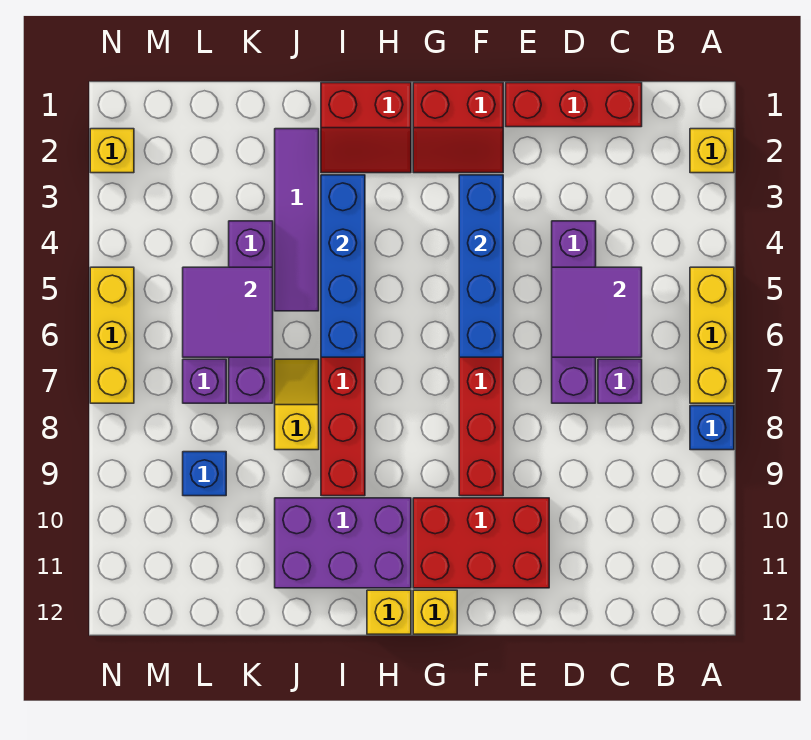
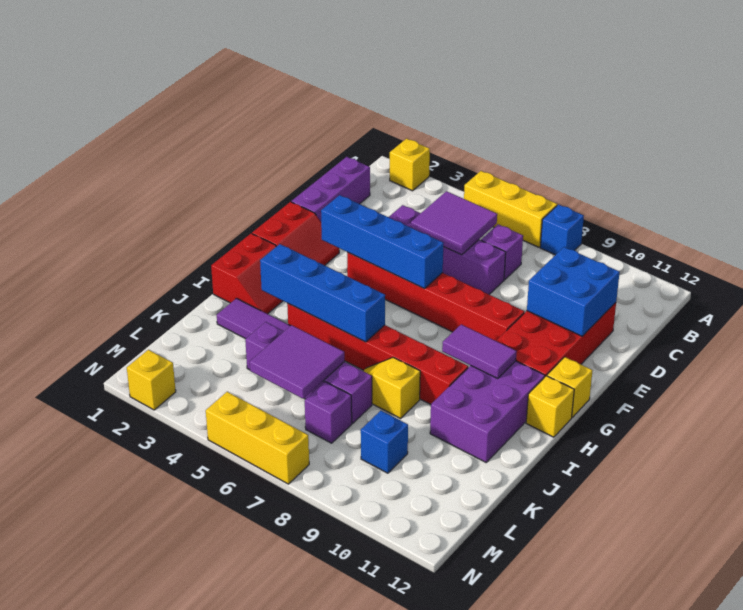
red 1x3 brick [506,83,642,127] -> purple 1x3 brick [291,157,370,221]
none -> blue 2x2 brick [527,247,620,336]
red 2x3 brick [413,498,549,588] -> red 2x4 brick [496,303,616,376]
none -> purple 1x2 tile [442,324,517,379]

